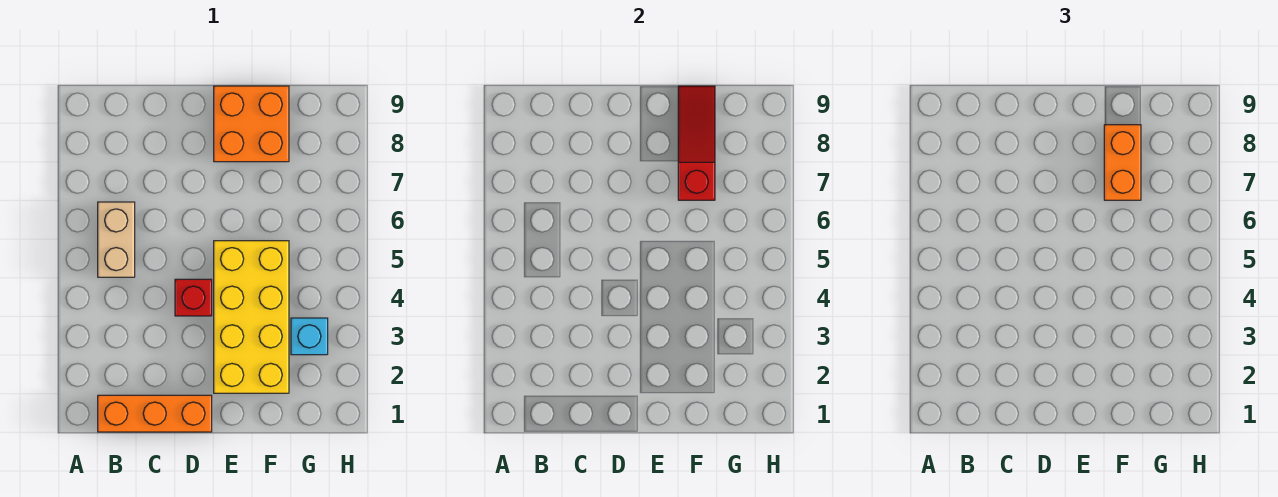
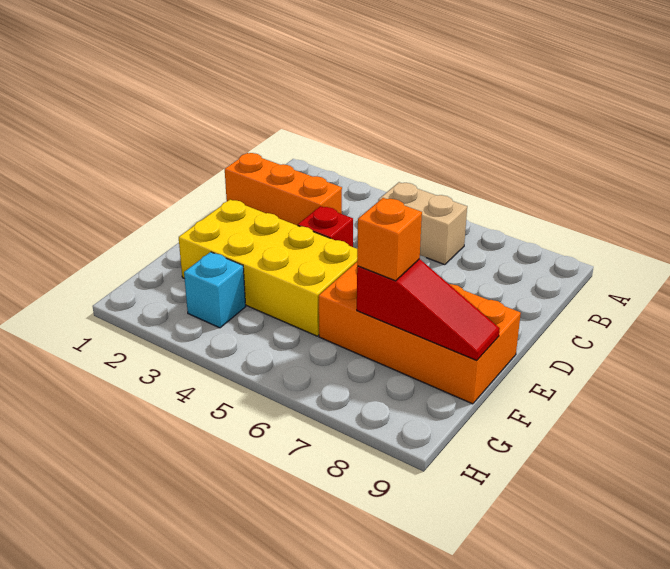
orange 1x3 brick [98,395,212,432] -> orange 1x3 brick turned to [225,153,342,225]
orange 2x2 brick [214,86,289,162] -> orange 2x4 brick [319,262,521,404]
orange 1x2 brick [1104,125,1141,200] -> orange 1x1 brick [357,198,422,281]

